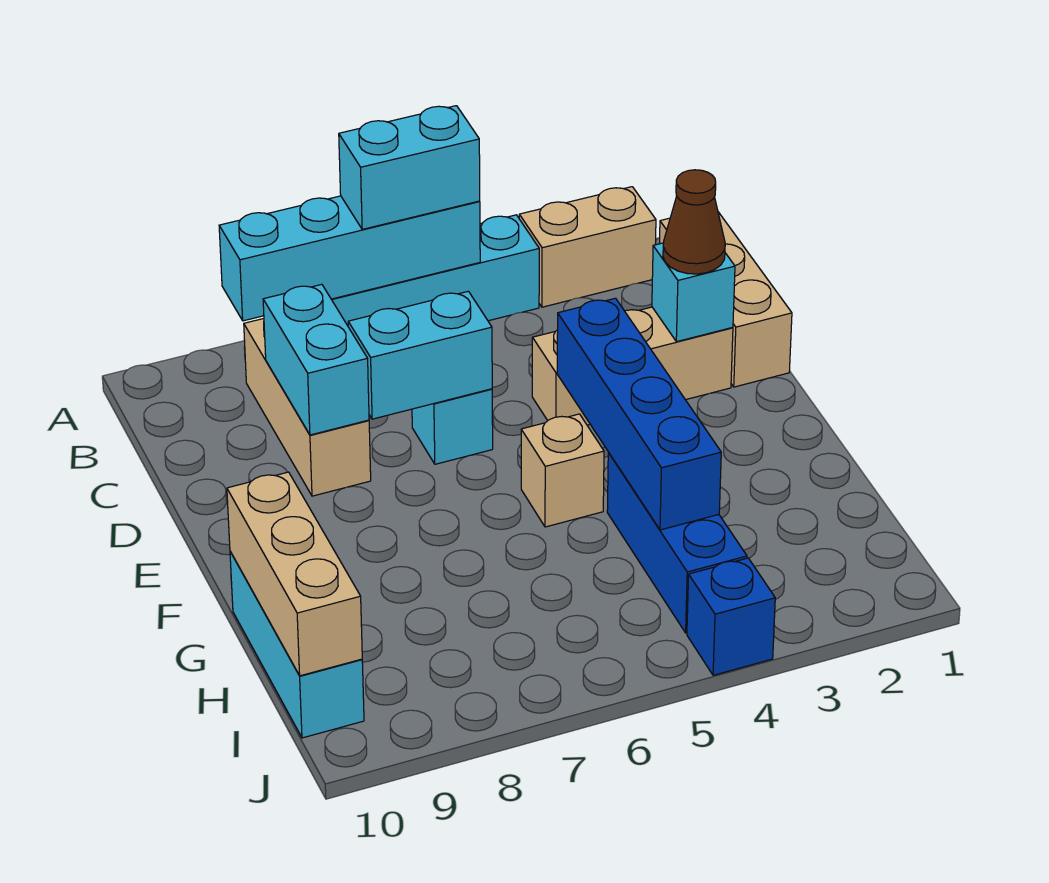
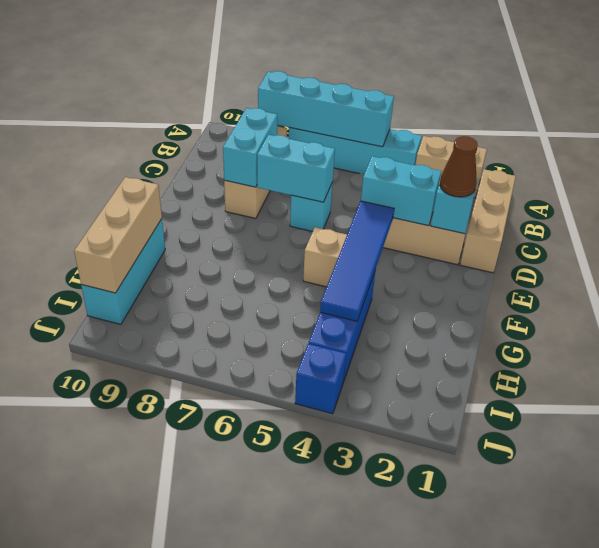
cyan 1x2 brick [339,106,480,229] -> cyan 1x2 brick moved to [361,156,441,226]
blue 1x4 brick [557,298,721,530] -> blue 1x4 tile [320,201,394,321]

